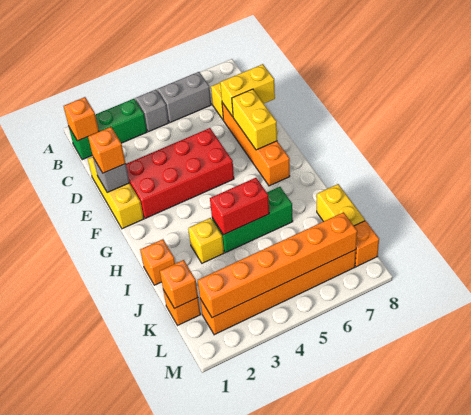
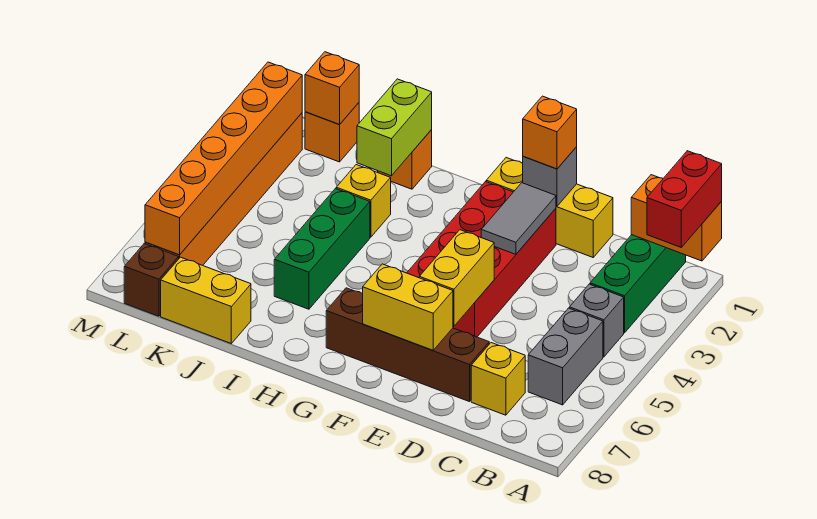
orange 1x1 brick [63,97,99,141] -> orange 1x2 brick [631,175,722,261]
orange 1x4 brick [222,103,290,186] -> brown 1x4 brick [326,288,489,402]
yellow 1x2 brick [220,64,275,117] -> yellow 1x2 brick moved to [419,230,494,326]
none -> grey 1x2 tile [481,183,556,254]
none -> lime 1x2 brick [357,79,432,176]
red 1x2 brick [210,178,269,235] -> red 1x2 brick moved to [647,151,722,247]
orange 1x1 brick [354,221,379,267] -> brown 1x1 brick [124,244,179,316]

